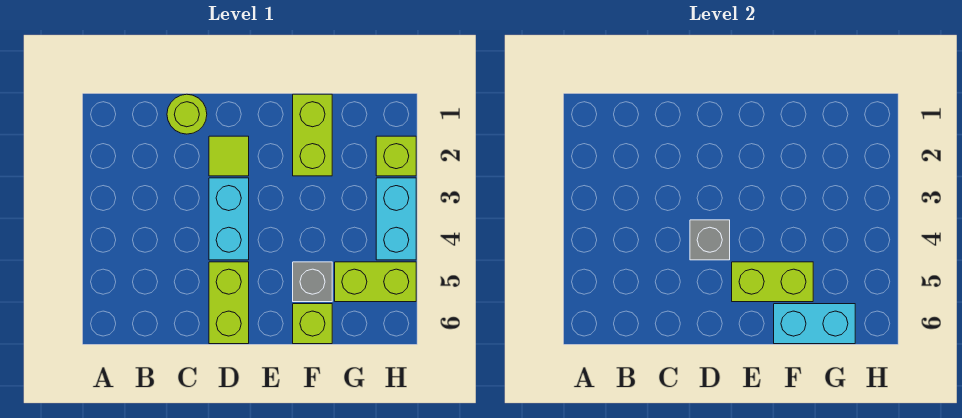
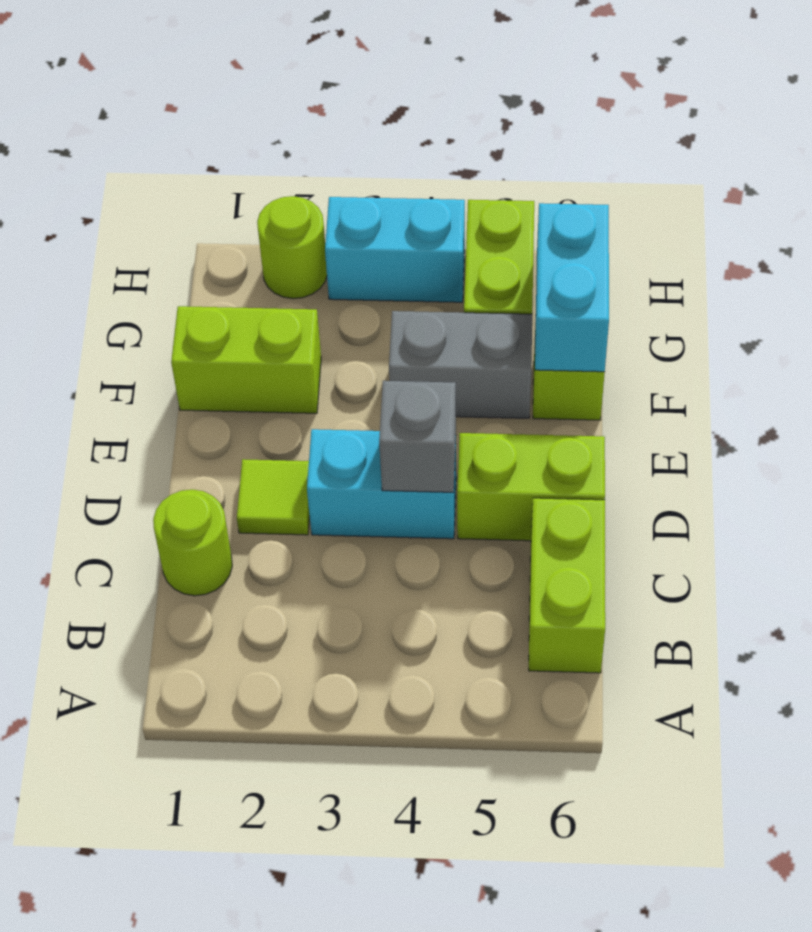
lime 1x2 brick [732,262,813,302] -> lime 1x2 brick moved to [529,498,605,673]
grey 1x1 brick [293,262,332,302] -> grey 1x2 brick [389,311,532,418]
lime 1x1 brick [376,136,416,176] -> lime 1x1 round brick [257,196,327,299]

